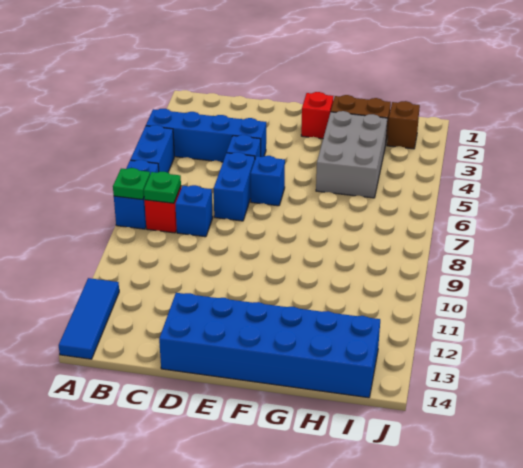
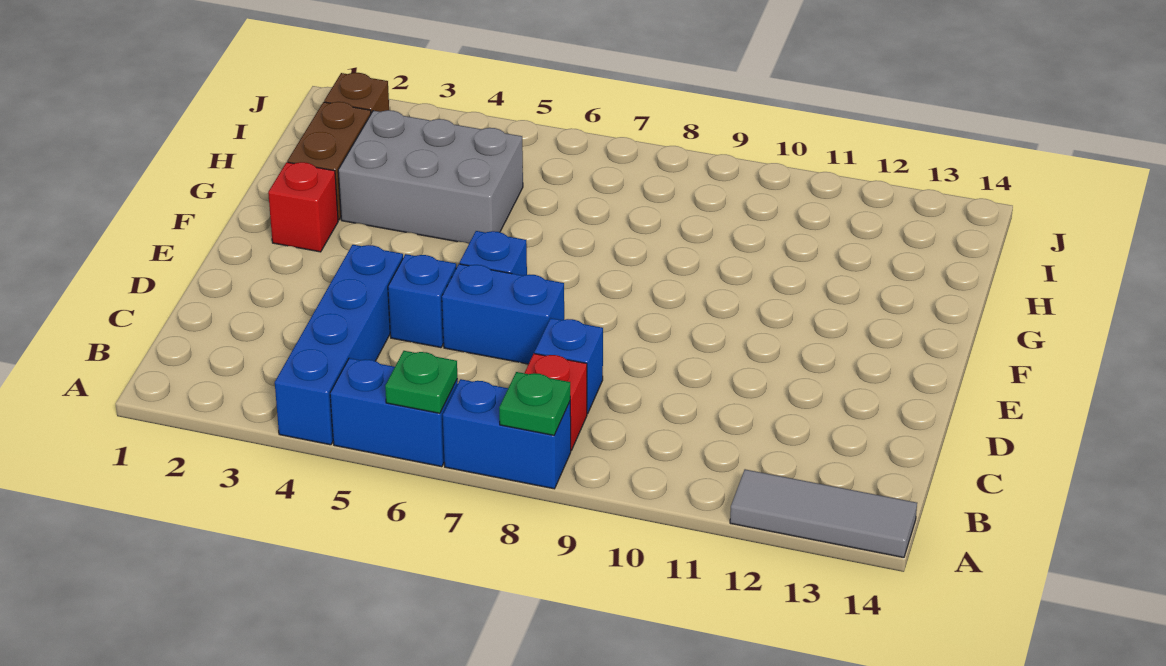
blue 1x3 tile [59,278,119,359] -> grey 1x3 tile [730,469,917,558]
green 1x1 plate [144,172,181,203] -> green 1x1 plate moved to [385,351,457,413]
blue 2x6 brick [159,293,380,398] -> none

